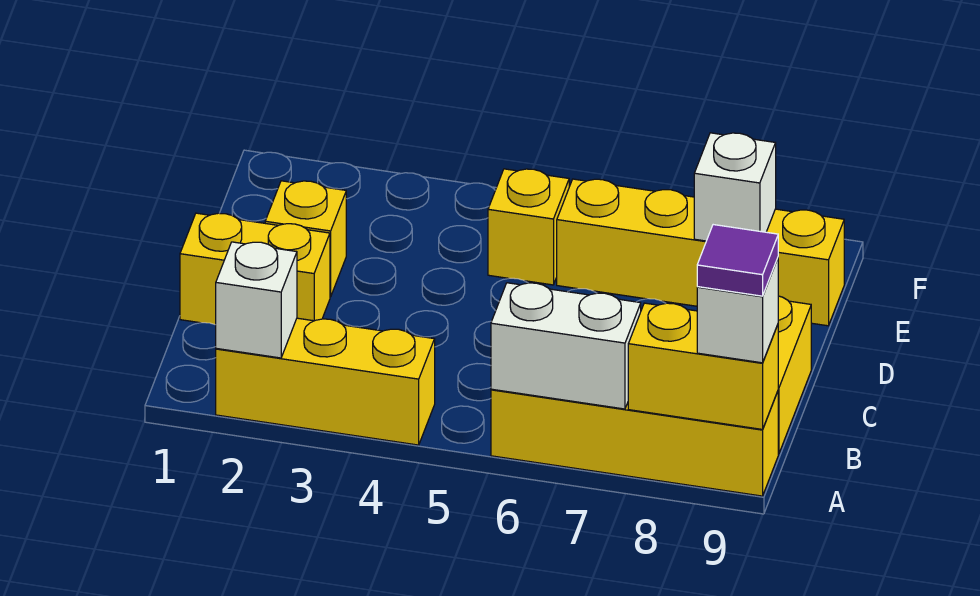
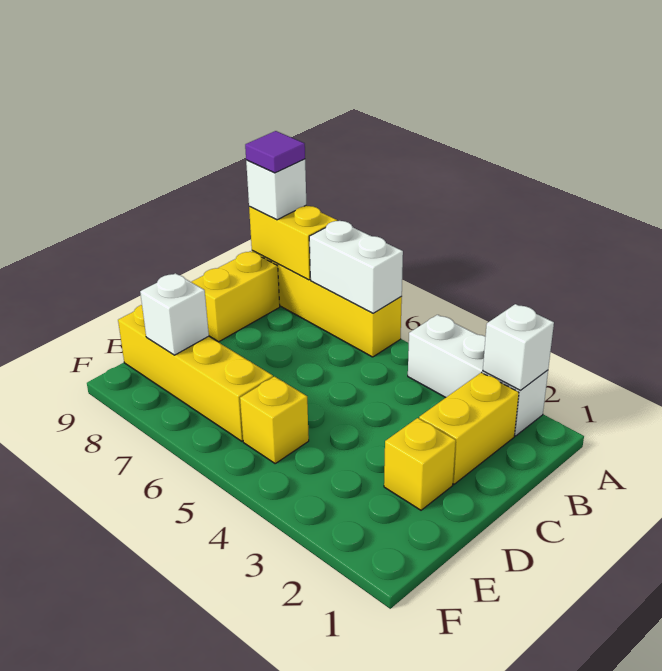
yellow 1x3 brick [216,318,435,445] -> white 1x3 brick [408,315,548,436]
yellow 1x2 brick [180,213,330,325] -> yellow 1x2 brick turned to [419,372,519,484]

